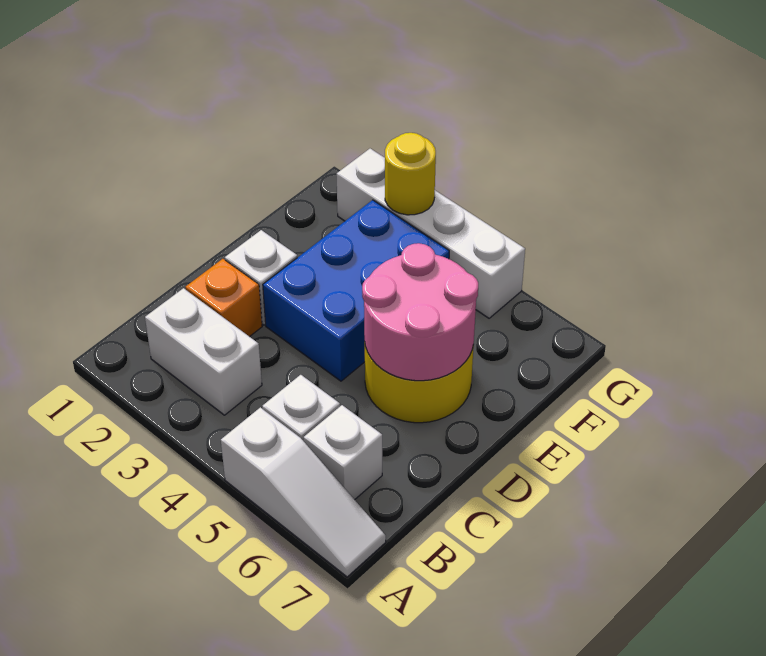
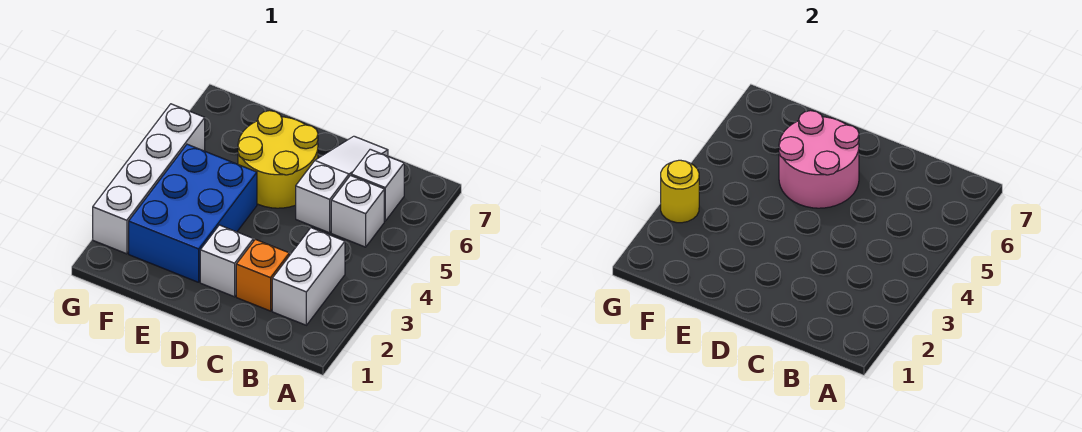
white 1x3 slope [221,407,386,577] -> white 1x3 slope moved to [296,136,388,233]
blue 2x3 brick [263,200,449,381] -> blue 2x3 brick turned to [129,144,257,282]

